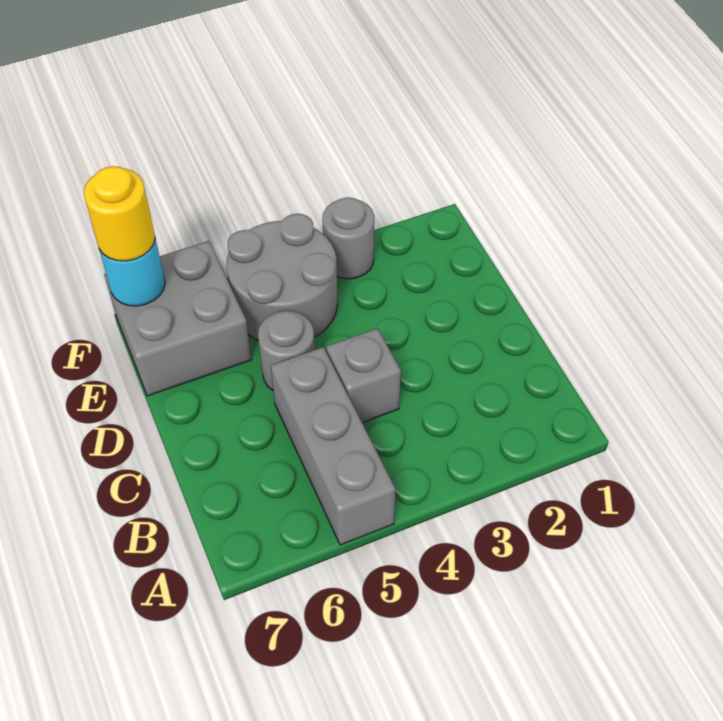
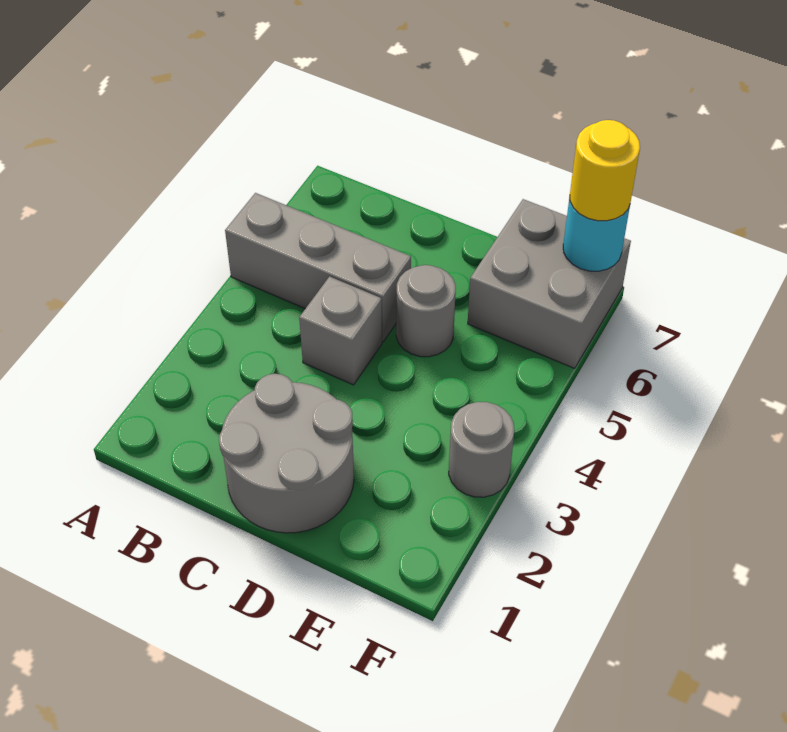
grey 2x2 round brick [227,214,338,340] -> grey 2x2 round brick moved to [219,374,354,533]

